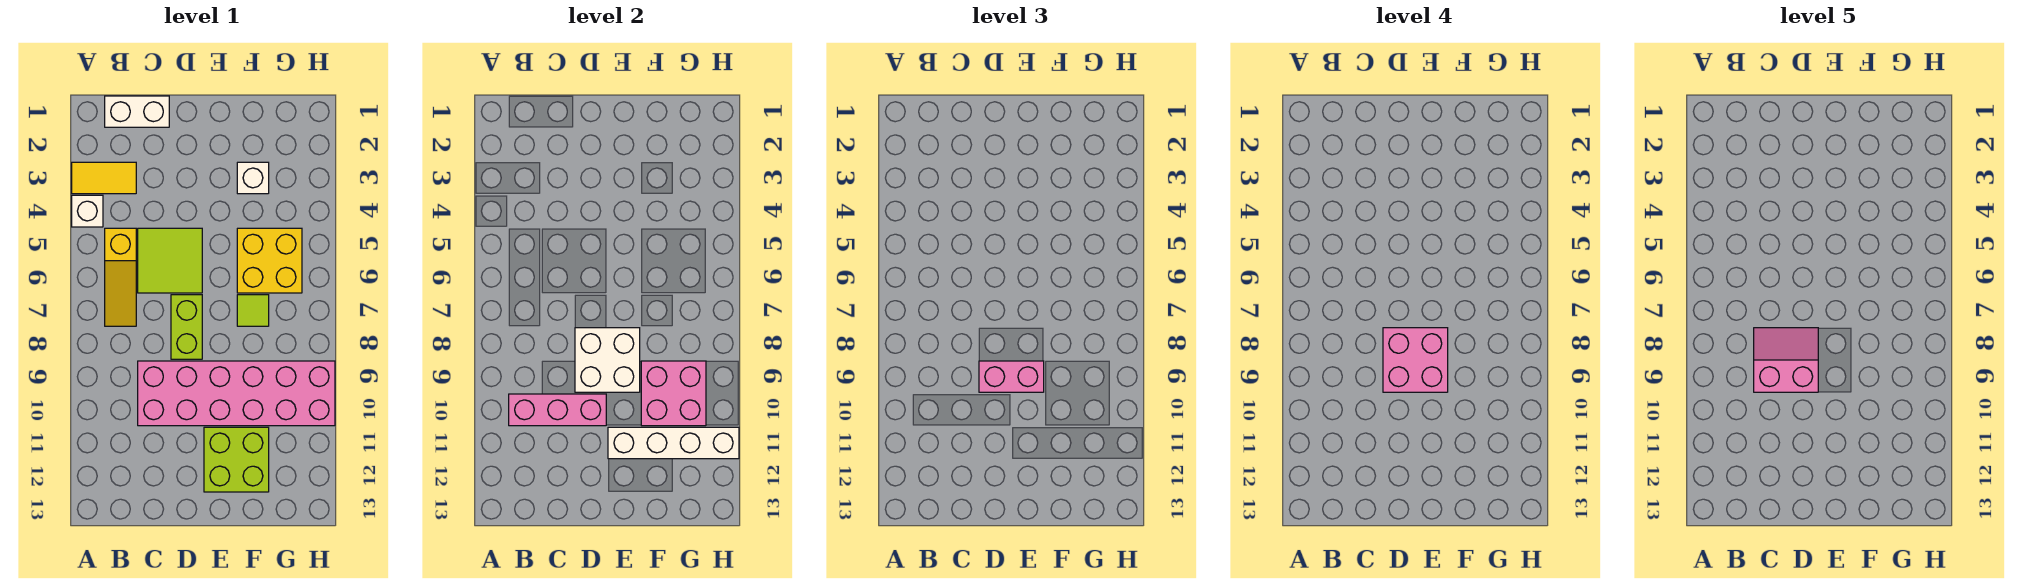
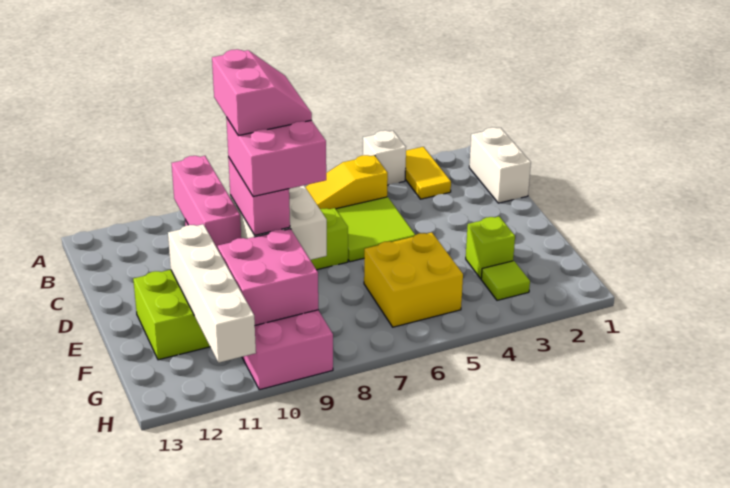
white 1x1 brick [237,162,269,194] -> lime 1x1 brick [466,217,515,279]
lime 1x1 tile [237,295,269,326] -> lime 1x1 tile moved to [481,261,530,300]

